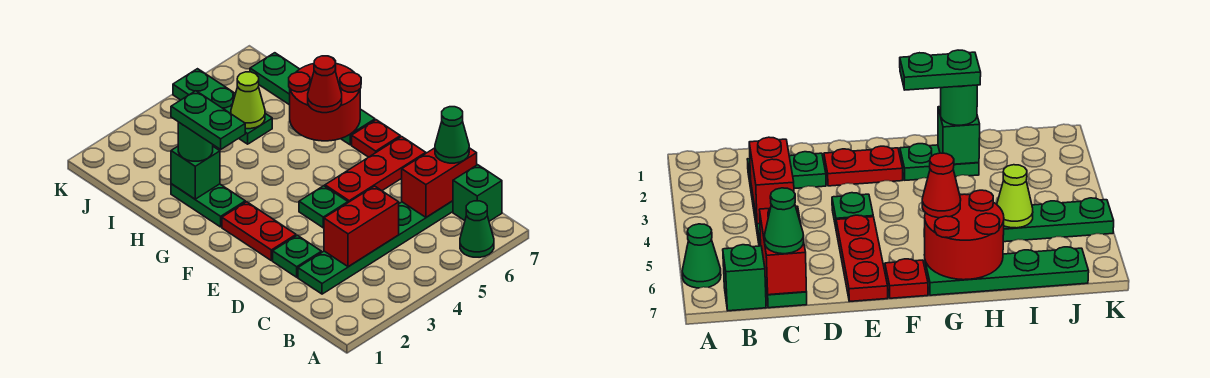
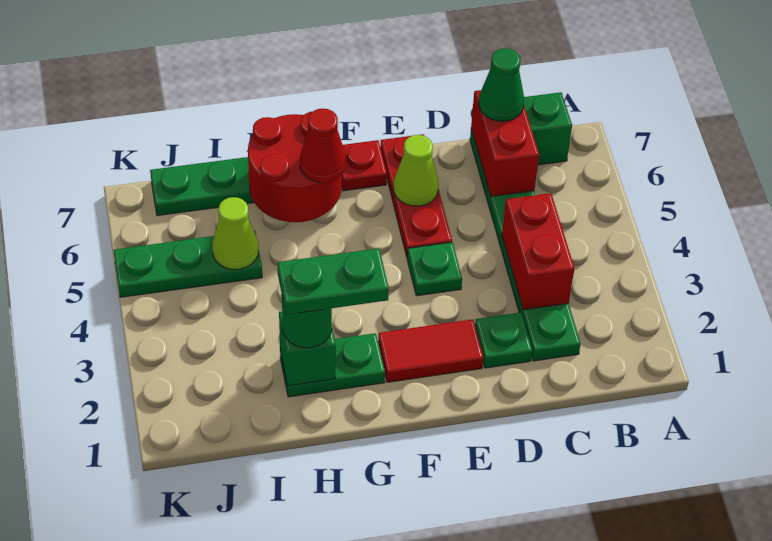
green 1x1 cone [460,201,494,257] -> none
red 1x2 plate [222,202,296,261] -> red 1x2 tile [378,319,483,382]
none -> lime 1x1 cone [394,135,438,206]

